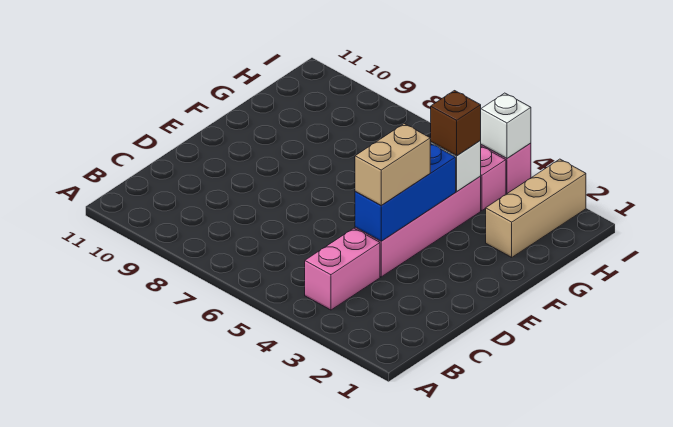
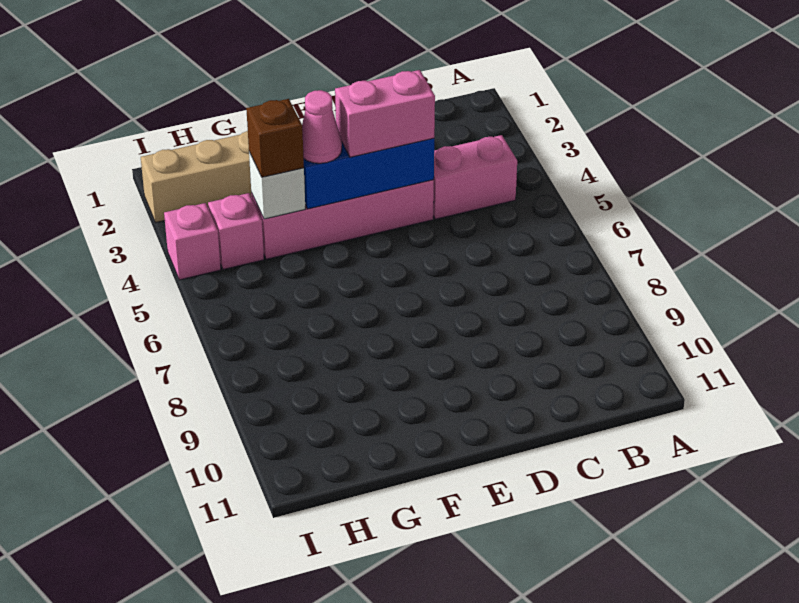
tan 1x2 brick [355,124,430,205] -> pink 1x2 brick [335,70,435,157]
none -> pink 1x1 cone [302,90,342,163]
white 1x1 brick [481,93,531,158] -> none

